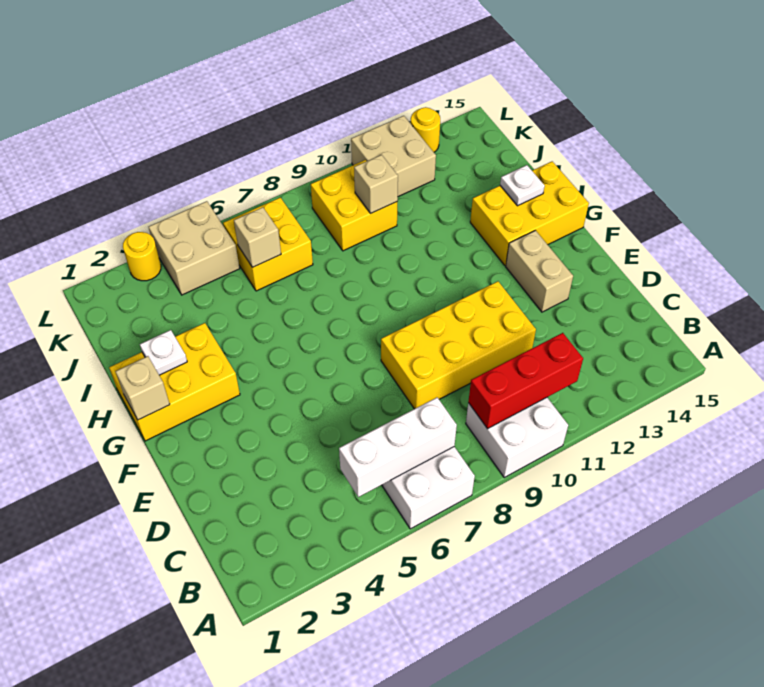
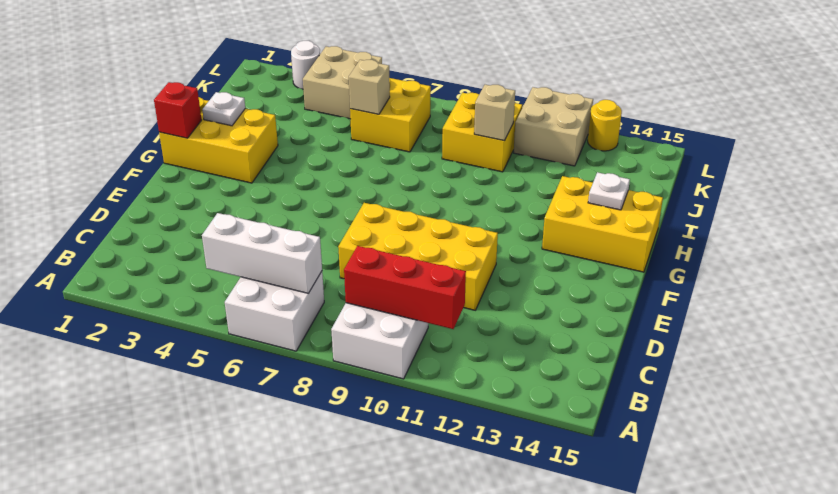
tan 1x2 brick [506,230,573,312] -> none
tan 1x1 brick [115,356,170,420] -> red 1x1 brick [154,82,201,138]
yellow 1x1 round brick [123,232,161,281] -> white 1x1 round brick [291,41,320,89]

